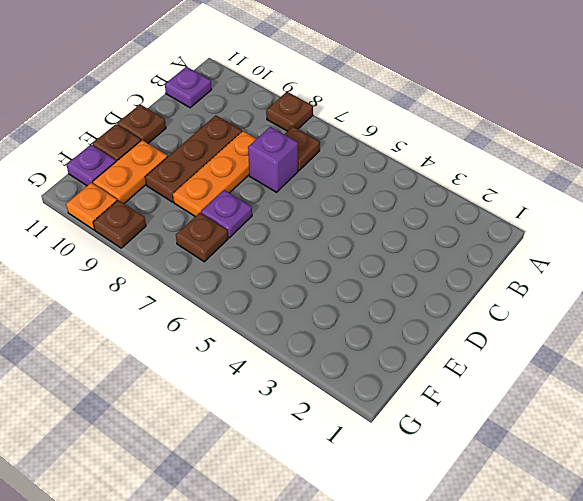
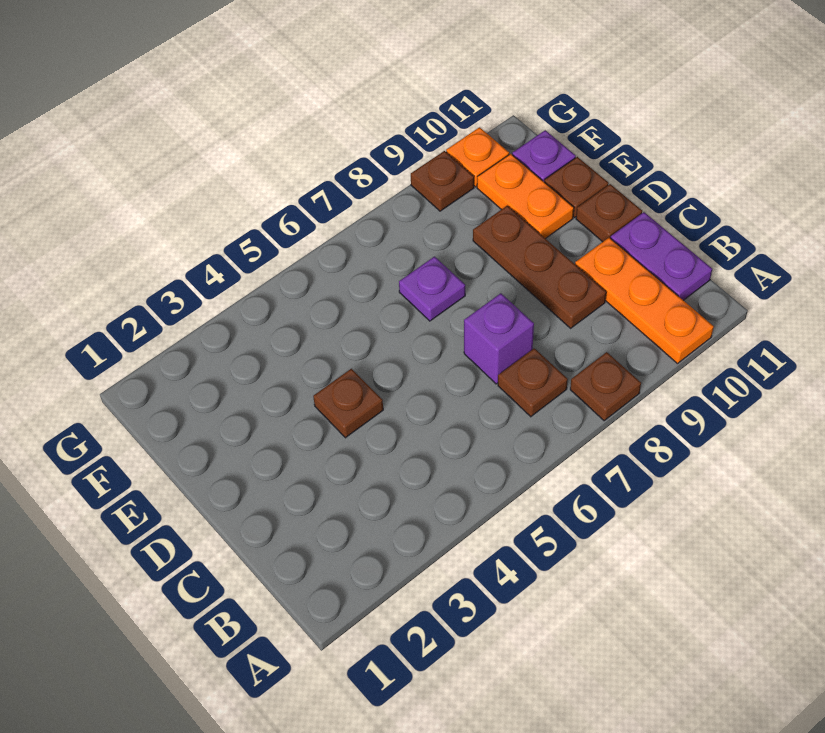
purple 1x1 plate [165,67,212,108] -> purple 1x2 plate [611,212,712,300]
orange 1x3 plate [173,131,256,217] -> orange 1x3 plate moved to [575,238,714,364]
brown 1x1 plate [176,213,228,262] -> brown 1x1 plate moved to [313,369,383,438]

